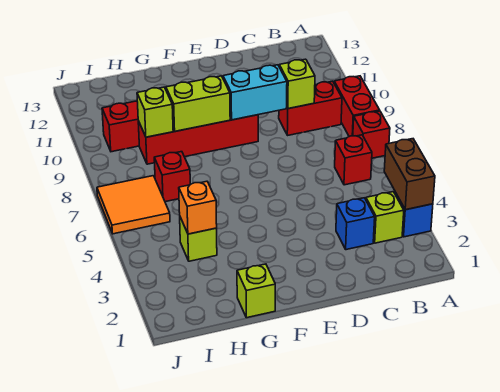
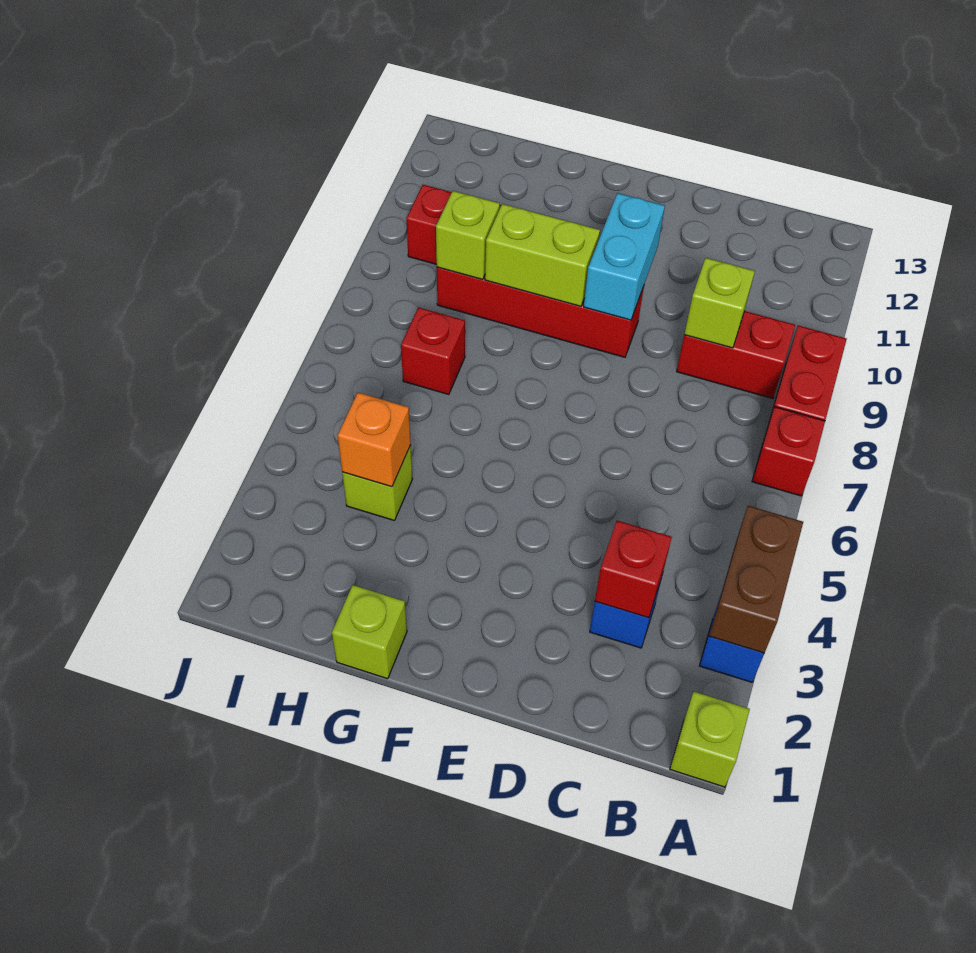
lime 1x1 brick [366,192,404,243] -> lime 1x1 brick moved to [670,692,750,787]
red 1x1 brick [335,135,372,185] -> red 1x1 brick moved to [595,521,672,618]
cyan 1x2 brick [223,65,287,120] -> cyan 1x2 brick turned to [584,193,665,320]
orange 2x2 tile [97,176,170,234] -> none

